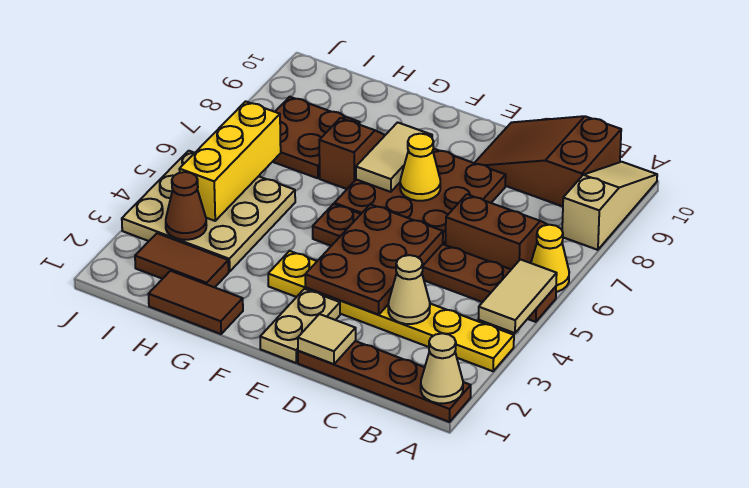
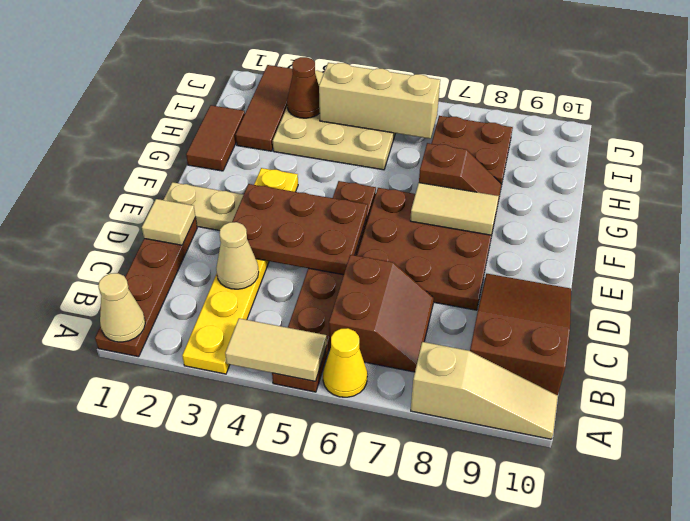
yellow 1x1 cone [400,134,440,201] -> none
brown 1x2 tile [135,233,229,287] -> brown 1x3 tile [236,65,293,151]
yellow 1x3 brick [179,101,281,221] -> tan 1x3 brick [319,63,440,139]

